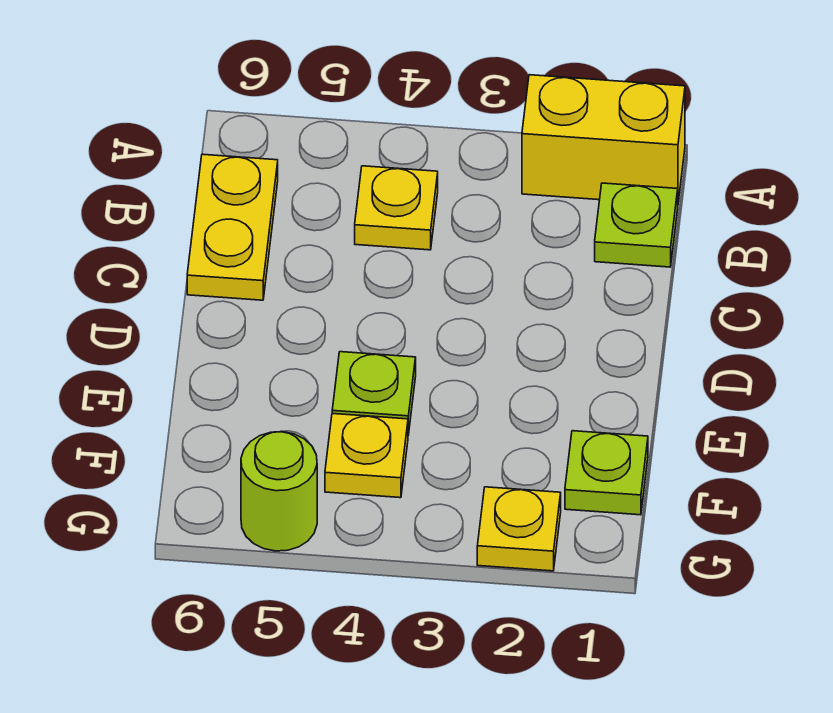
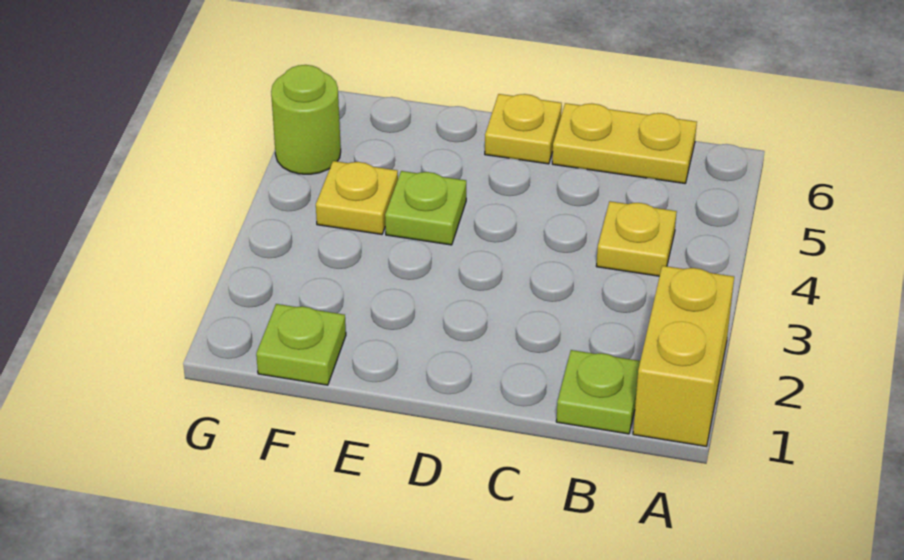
yellow 1x1 plate [477,487,561,571] -> yellow 1x1 plate moved to [485,94,562,164]

